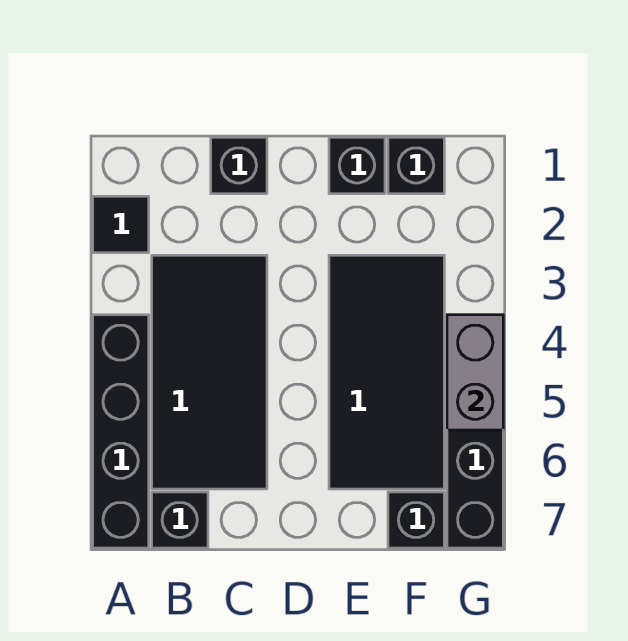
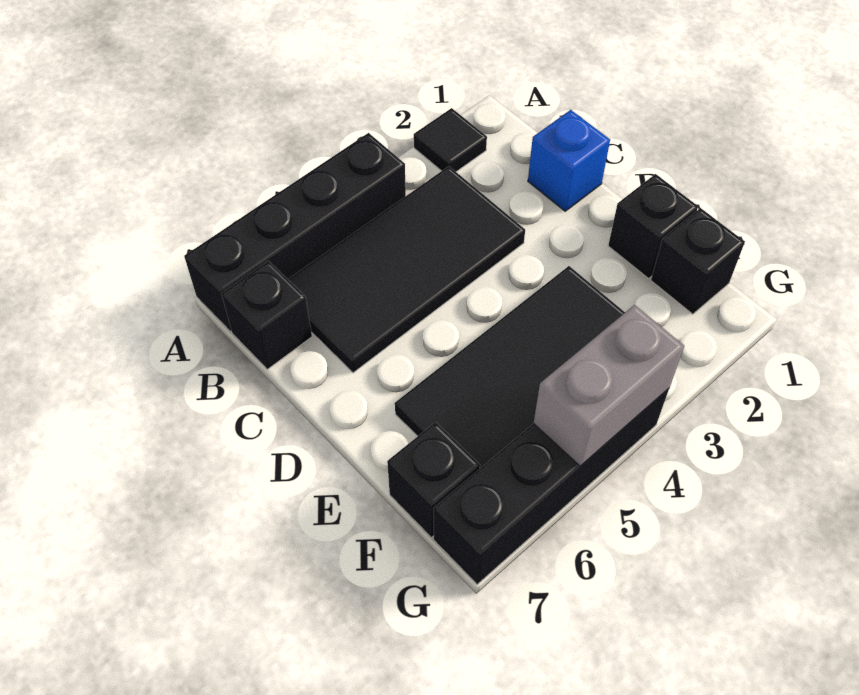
black 1x1 brick [211,137,267,194] -> blue 1x1 brick [528,110,610,211]

